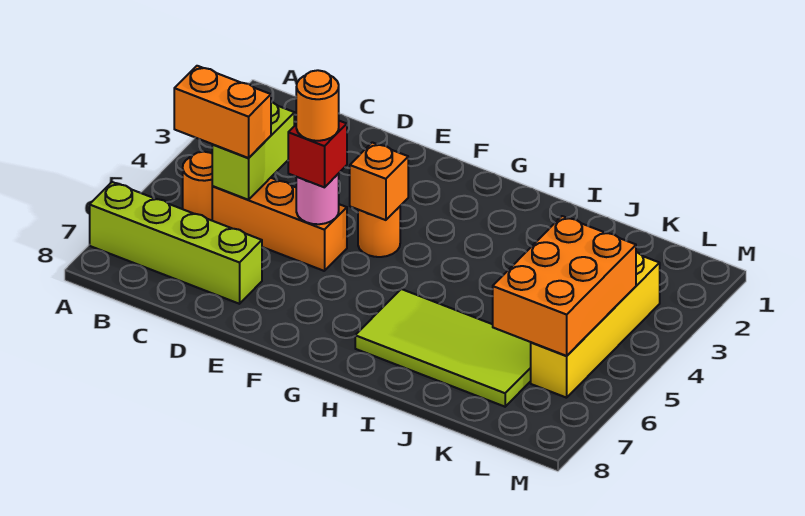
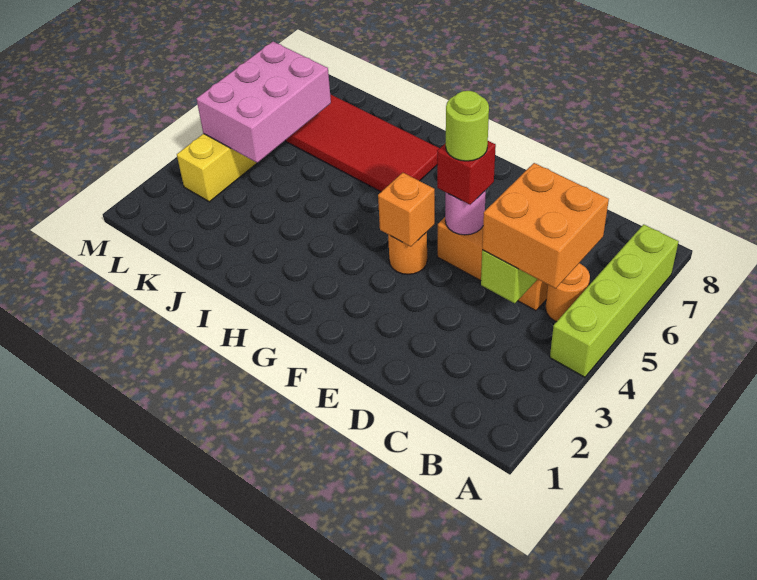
lime 1x4 brick [90,182,262,304] -> lime 1x4 brick turned to [550,224,679,377]
orange 1x2 brick [174,66,271,158] -> orange 2x2 brick [482,163,609,288]
orange 1x1 round brick [296,70,339,141] -> lime 1x1 round brick [446,91,489,161]
lime 2x4 tile [355,289,531,407] -> red 2x4 tile [286,94,440,192]
orange 2x3 brick [493,216,636,356] -> pink 2x3 brick [197,42,331,163]

